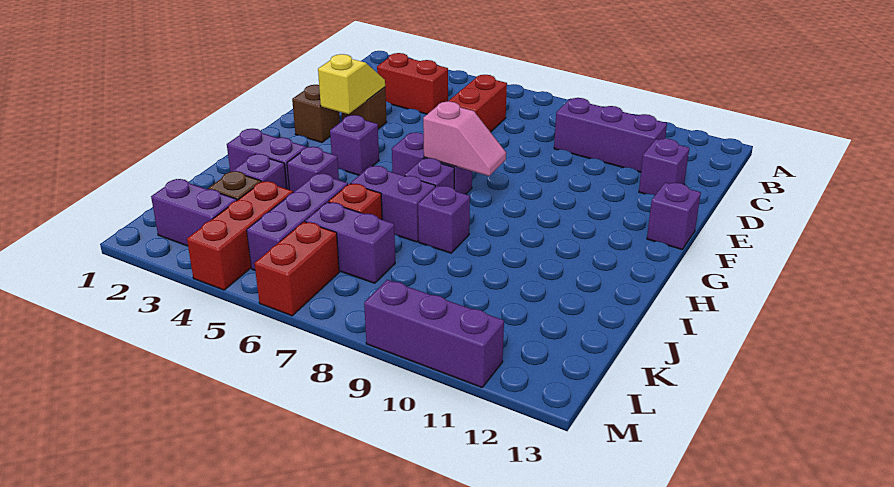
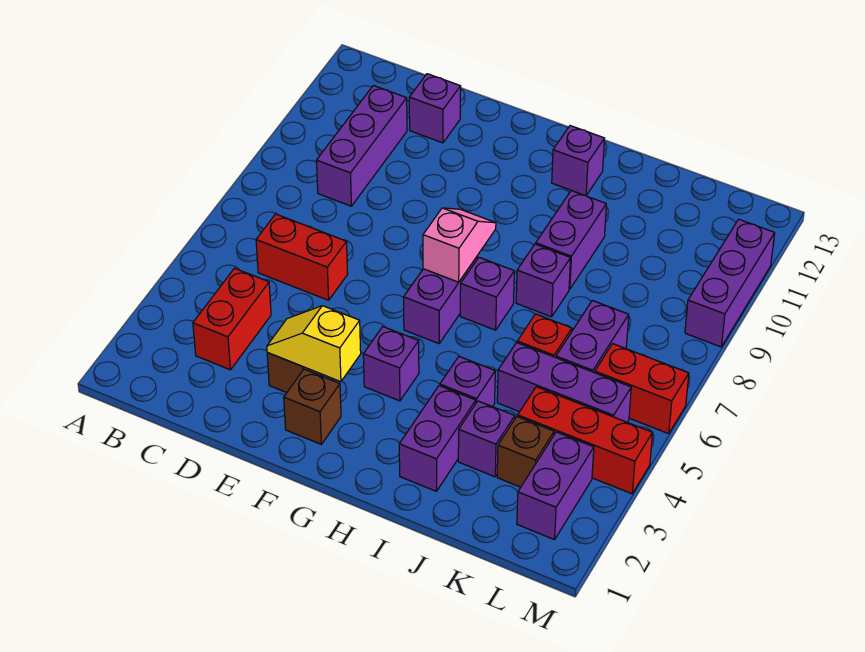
purple 1x1 brick [647,183,701,249] -> purple 1x1 brick moved to [552,126,605,196]
purple 1x2 brick [351,166,435,242] -> purple 1x2 brick moved to [536,191,606,289]

